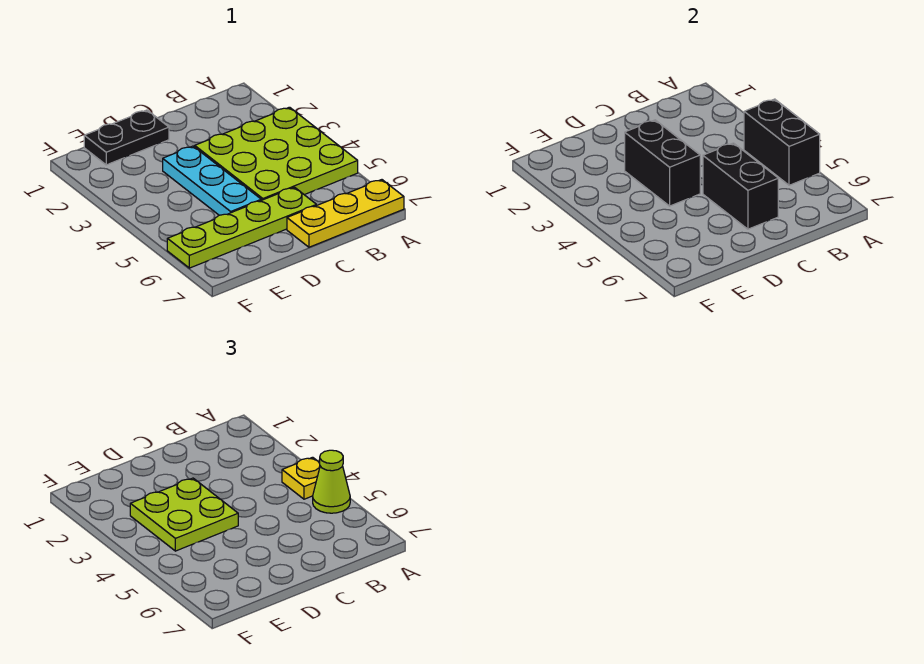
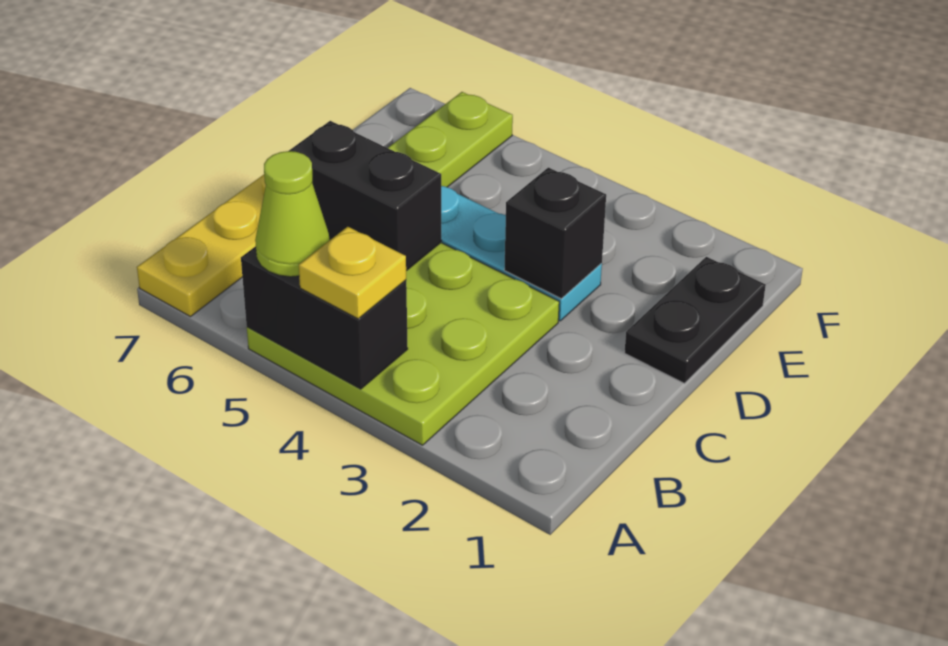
black 1x2 brick [625,120,700,206] -> black 1x1 brick [504,168,606,299]
lime 2x2 plate [130,478,238,551] -> none

